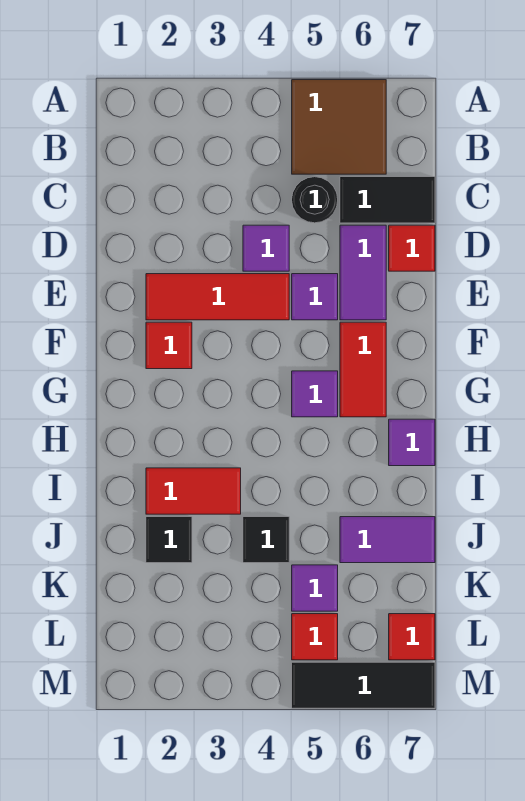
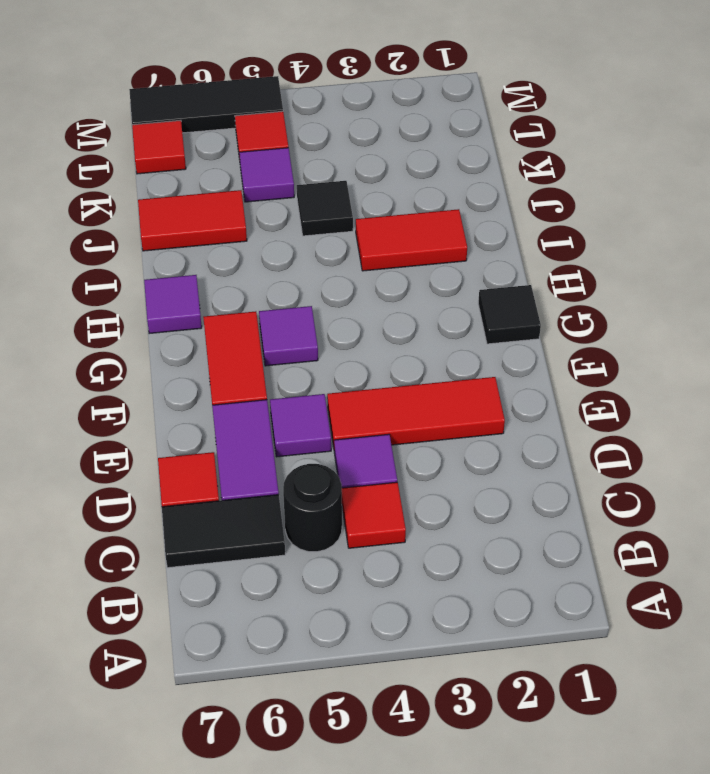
brown 2x2 tile [292,80,386,174] -> none
red 1x1 tile [146,322,192,369] -> red 1x1 tile moved to [342,482,406,548]
black 1x1 tile [146,517,192,563] -> black 1x1 tile moved to [478,285,541,344]
purple 1x2 tile [340,517,435,563] -> red 1x2 tile [138,190,247,251]

